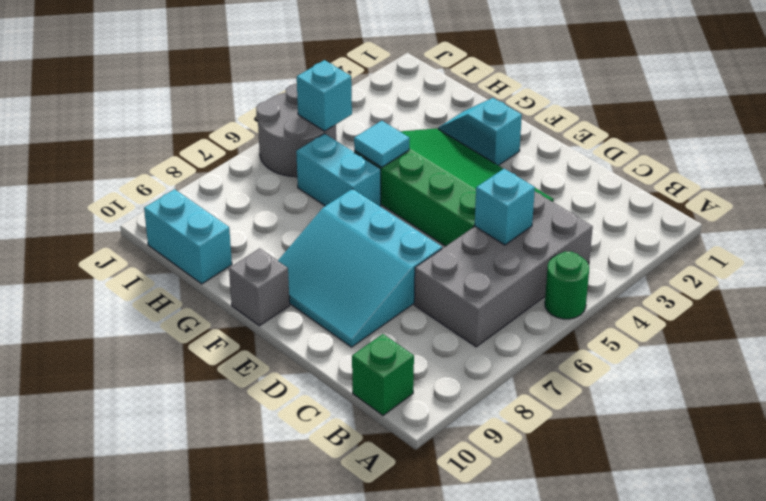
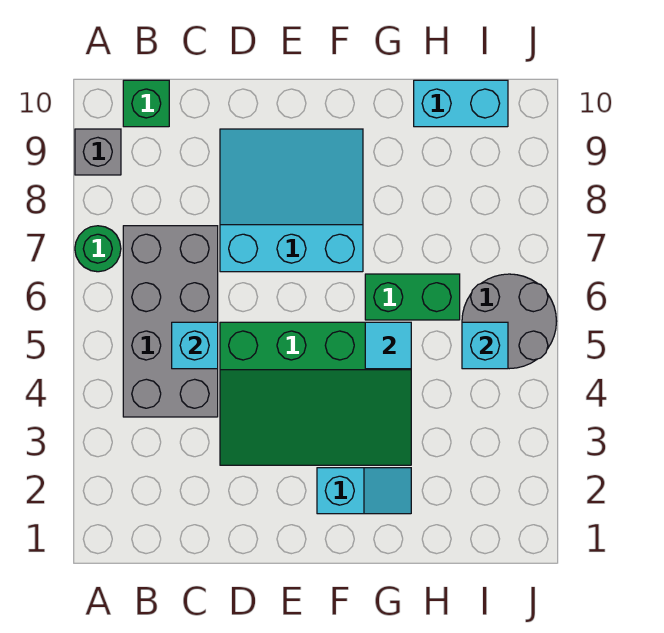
green 1x1 round brick [545,252,589,319] -> green 1x1 round brick moved to [75,226,121,272]
grey 1x1 brick [229,248,290,326] -> grey 1x1 brick moved to [75,129,121,175]
cyan 1x2 brick [296,134,381,206] -> green 1x2 brick [365,274,460,320]

